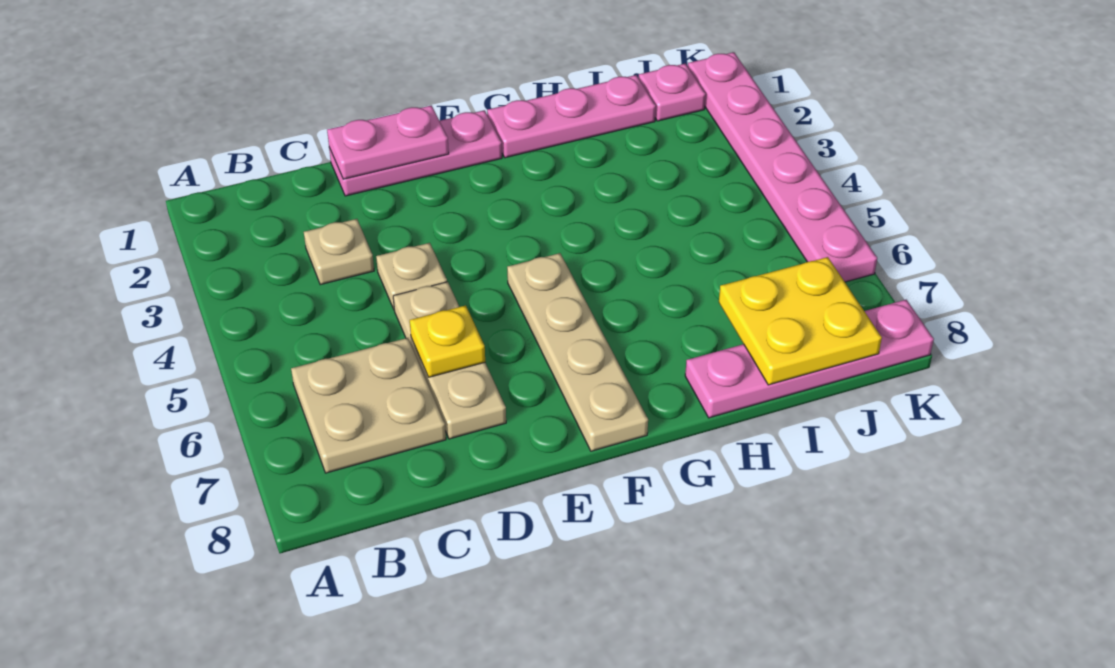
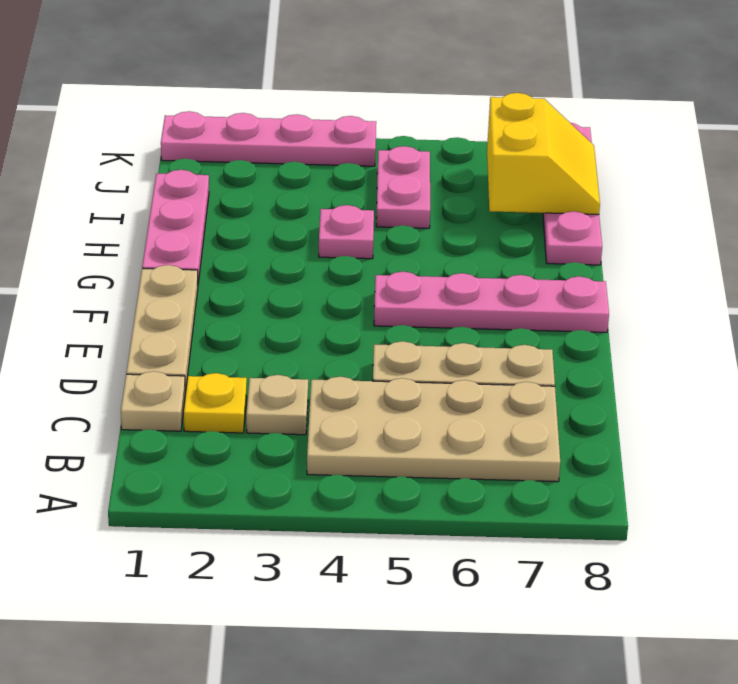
tan 2x2 plate [291,338,446,473] -> tan 2x4 plate [307,377,560,482]
pink 1x3 plate [329,110,502,196] -> tan 1x3 plate [126,265,198,393]
pink 1x2 plate [327,105,449,179] -> pink 1x2 plate moved to [376,146,430,228]
tan 1x1 plate [376,243,447,309] -> tan 1x1 plate moved to [121,371,185,431]
yellow 1x1 plate [410,305,485,377] -> yellow 1x1 plate moved to [184,373,247,433]
tan 1x4 plate [507,253,648,451] -> pink 1x4 plate [374,272,609,332]
yellow 2x2 plate [719,257,882,385] -> yellow 2x2 slope [487,93,600,214]
pink 1x1 plate [639,64,706,121] -> pink 1x1 plate moved to [319,205,374,259]
pink 1x6 plate [688,52,877,282] -> pink 1x4 plate [161,111,376,166]

